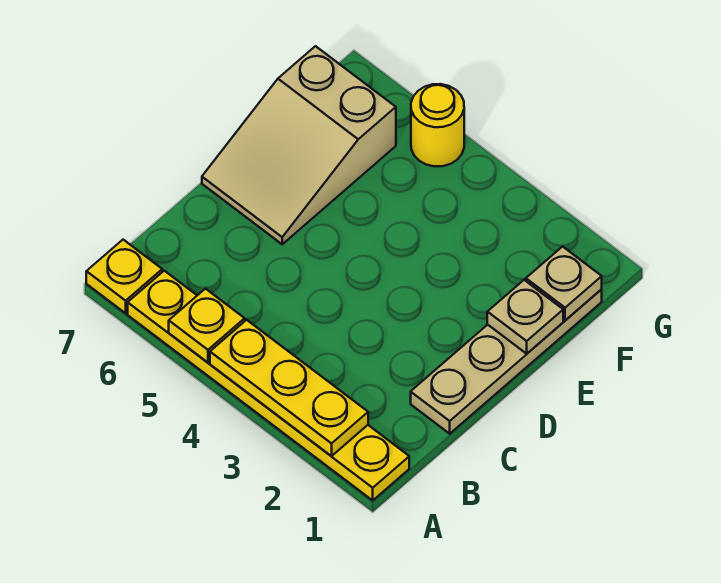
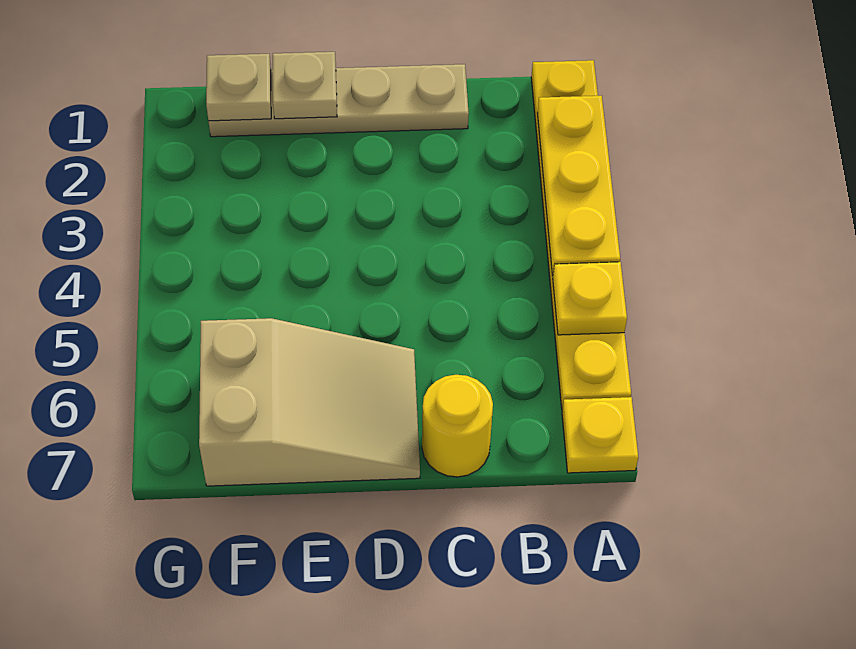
yellow 1x1 round brick [411,84,464,166] -> yellow 1x1 round brick moved to [422,375,493,477]

